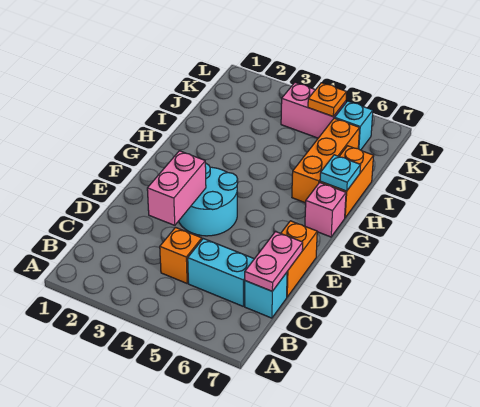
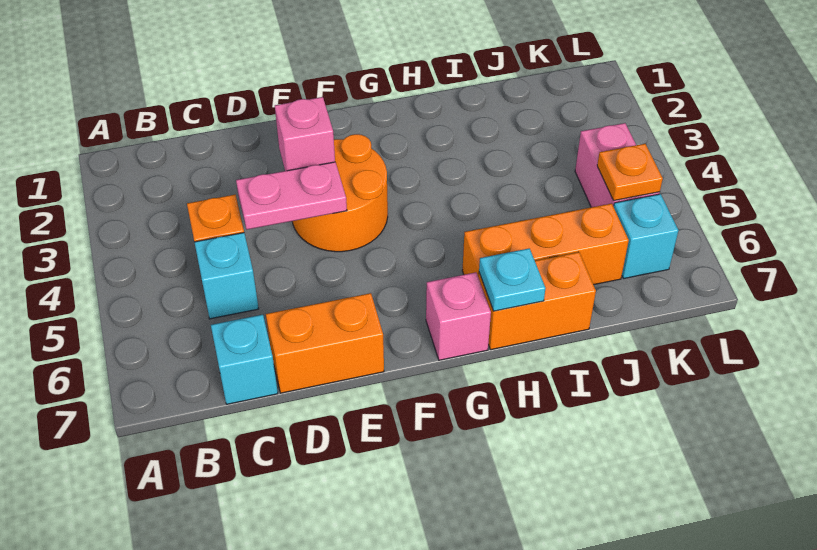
cyan 1x2 brick [188,239,254,306] -> cyan 1x1 brick [194,233,259,319]
pink 1x2 plate [245,232,303,291] -> pink 1x2 plate moved to [236,162,347,230]
pink 1x2 brick [147,151,206,225] -> pink 1x1 brick [275,97,335,171]
cyan 2x2 round brick [179,163,238,236] -> orange 2x2 round brick [292,134,388,252]

